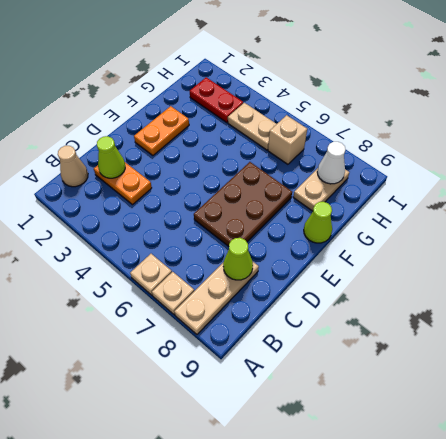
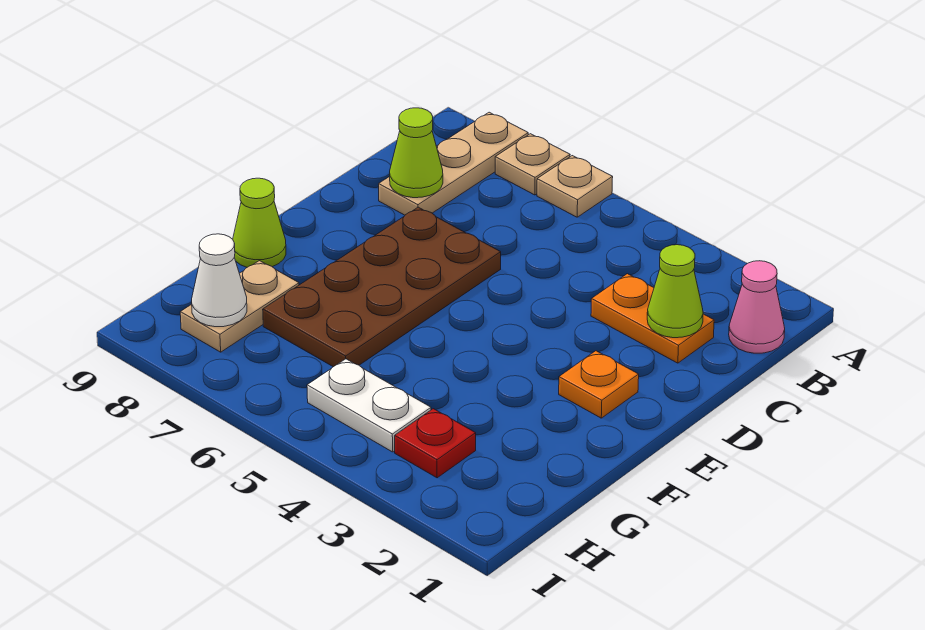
tan 1x1 cone [58,146,88,187] -> pink 1x1 cone [729,261,785,353]
brown 2x3 plate [194,162,292,246] -> brown 2x4 plate [263,207,501,367]
orange 1x2 plate [134,106,189,155] -> orange 1x1 plate [559,351,639,418]
red 1x2 plate [190,77,243,123] -> red 1x1 plate [395,409,476,478]
tan 1x2 plate [228,103,276,150] -> white 1x2 plate [307,359,431,452]
tan 1x1 brick [268,115,307,164] -> none

